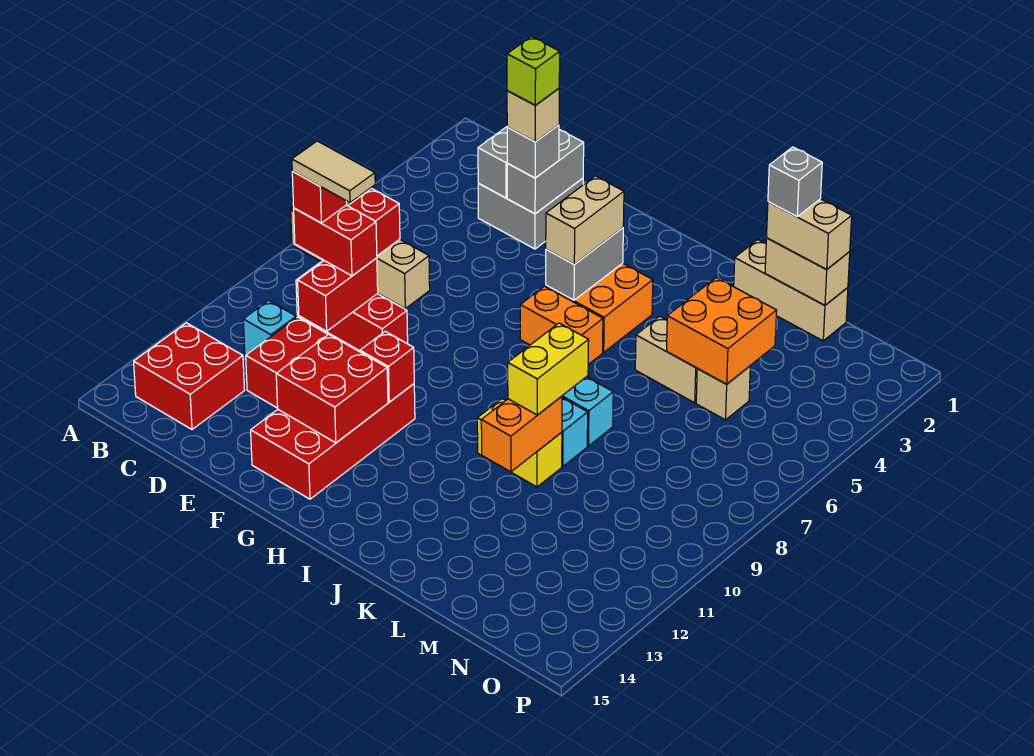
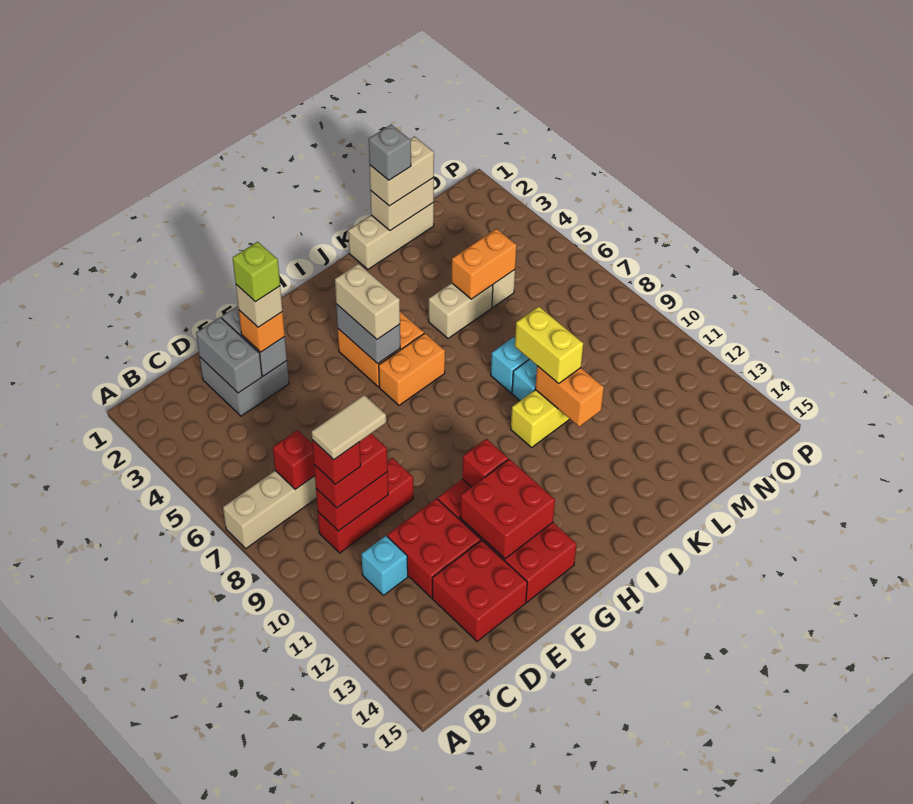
red 2x2 brick [134,323,244,429] -> red 2x2 brick moved to [432,540,527,641]
red 1x2 brick [298,258,378,331] -> red 1x2 brick turned to [316,472,388,531]
grey 1x1 brick [507,125,559,178] -> orange 1x1 brick [239,310,285,352]
orange 2x2 brick [667,278,777,384] -> orange 1x2 brick [452,229,517,299]

